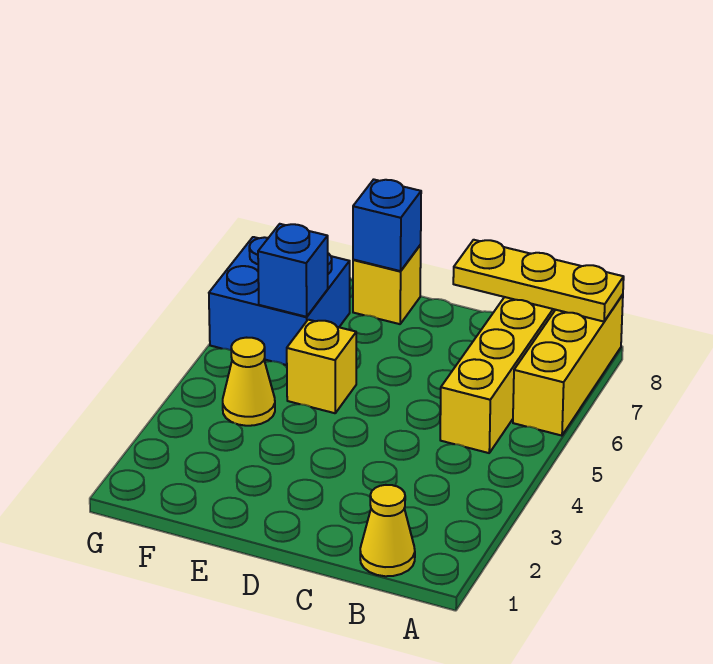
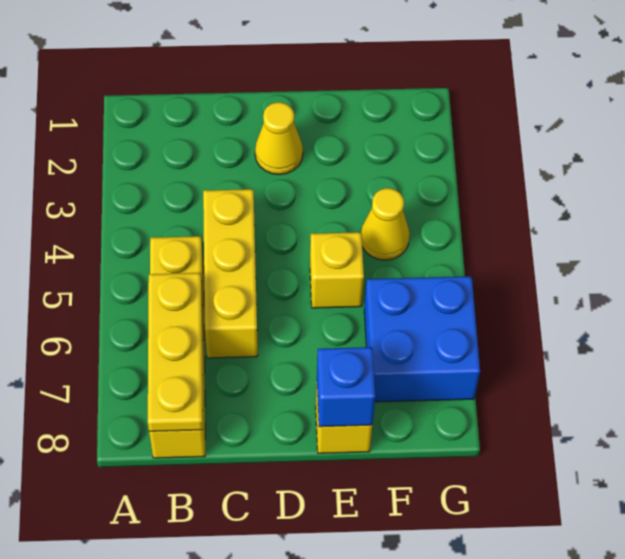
yellow 1x3 brick [513,295,623,436] -> yellow 1x3 brick moved to [203,189,258,358]
yellow 1x3 plate [453,240,624,322] -> yellow 1x3 plate turned to [148,273,203,431]
yellow 1x1 cone [360,485,415,576] -> yellow 1x1 cone moved to [255,102,303,175]
blue 1x1 brick [258,224,328,317] -> none

